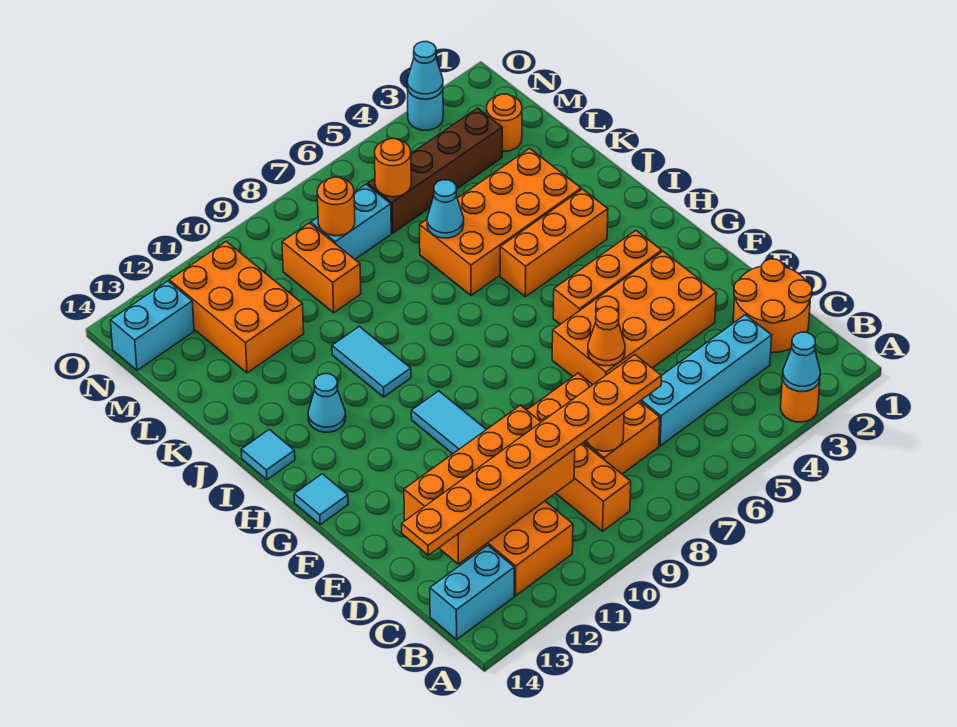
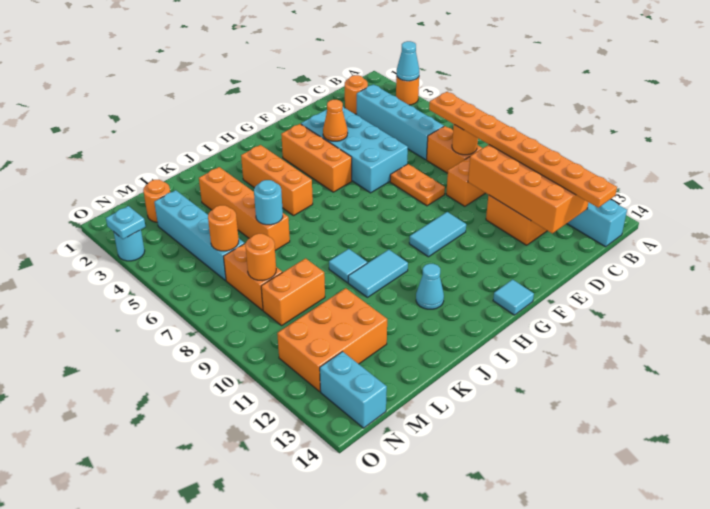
orange 2x2 round brick [733,259,812,353] -> orange 1x1 round brick [345,75,368,114]
orange 2x4 brick [552,251,716,384] -> cyan 2x4 brick [301,107,408,193]
orange 1x1 cone [588,307,625,366] -> orange 1x1 cone moved to [323,100,348,141]
cyan 1x1 tile [241,430,295,480] -> cyan 1x1 tile moved to [329,249,367,283]
orange 2x4 brick [420,148,581,295] -> orange 1x4 brick [199,167,290,250]
cyan 1x1 cone [427,180,464,238] -> cyan 1x1 round brick [254,180,283,225]
brown 1x4 brick [368,108,502,233] -> cyan 1x4 brick [154,190,244,280]
cyan 1x2 brick [311,184,391,259] -> orange 1x2 brick [224,243,282,310]
cyan 1x1 cone [407,42,443,99] -> cyan 1x1 plate [106,206,146,239]

